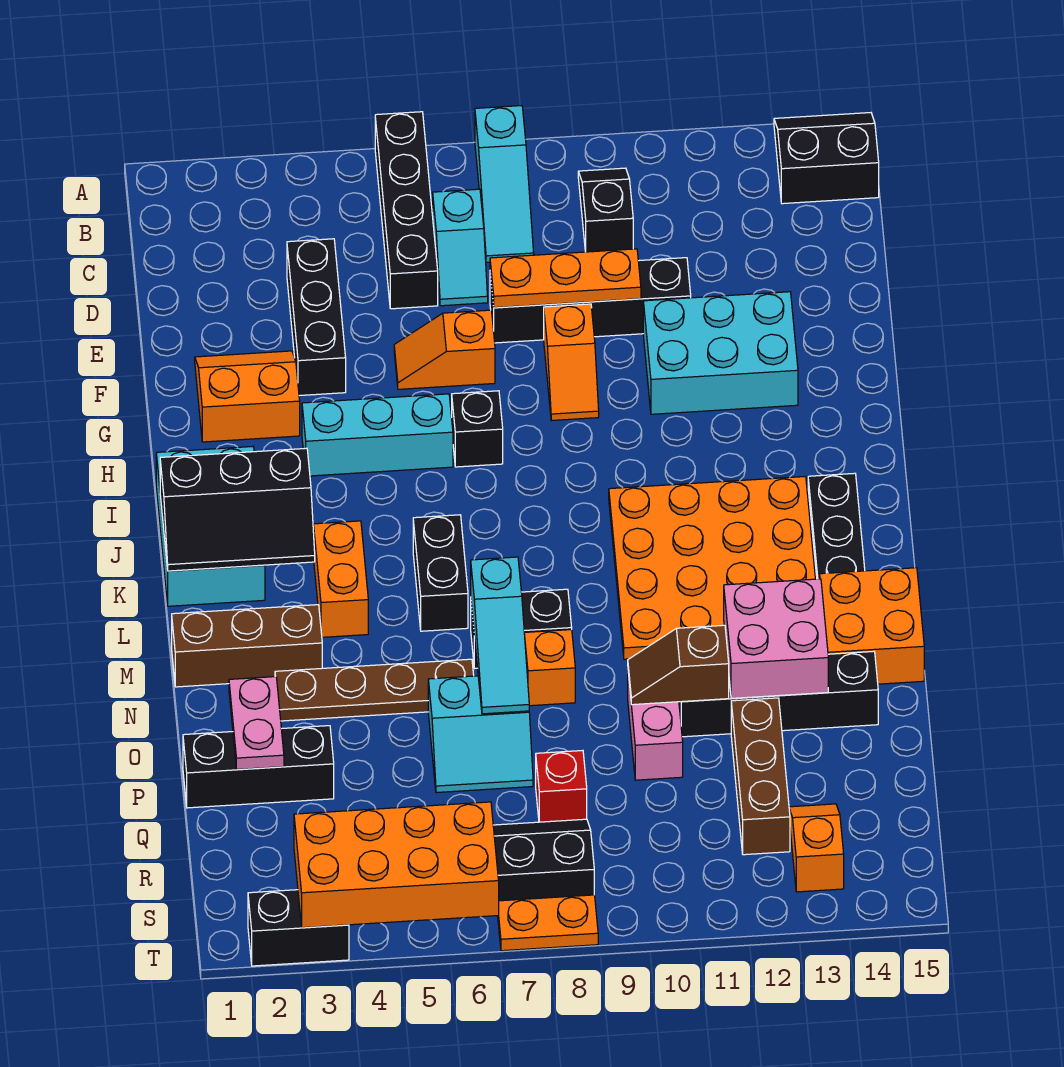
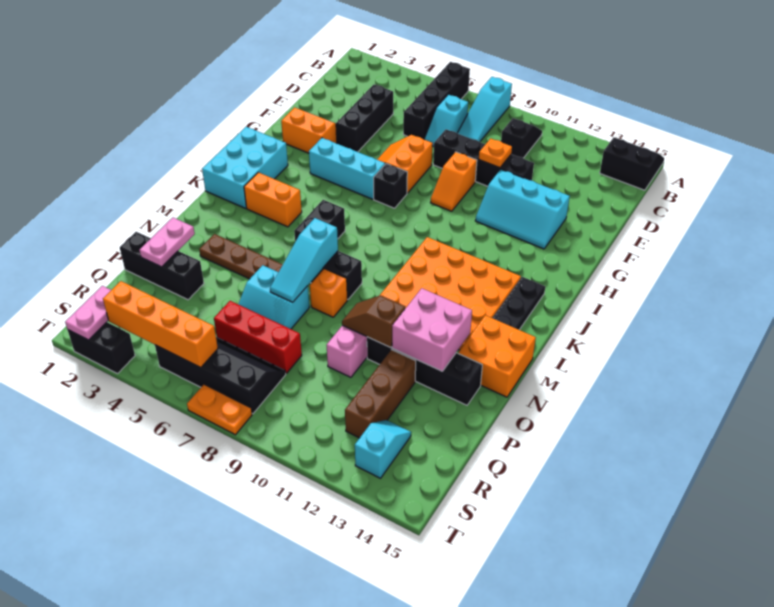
orange 1x3 plate [490,249,641,308] -> orange 1x1 plate [479,138,512,168]
orange 1x2 slope [394,310,495,389] -> orange 2x2 slope [377,135,433,193]
cyan 2x3 brick [643,292,798,414] -> cyan 2x3 slope [475,169,570,249]
black 2x3 slope [160,448,315,571] -> none
orange 1x2 brick [314,521,368,637] -> orange 1x2 brick turned to [244,172,302,227]
brown 1x3 brick [172,605,322,687] -> none
red 1x1 brick [536,751,587,822] -> red 1x3 brick [214,301,302,373]
orange 1x2 slope [789,804,844,892] -> cyan 1x2 slope [355,420,411,478]
none -> pink 1x2 plate [65,286,111,340]
orange 2x4 brick [294,802,499,928] -> orange 1x4 brick [103,281,218,368]

